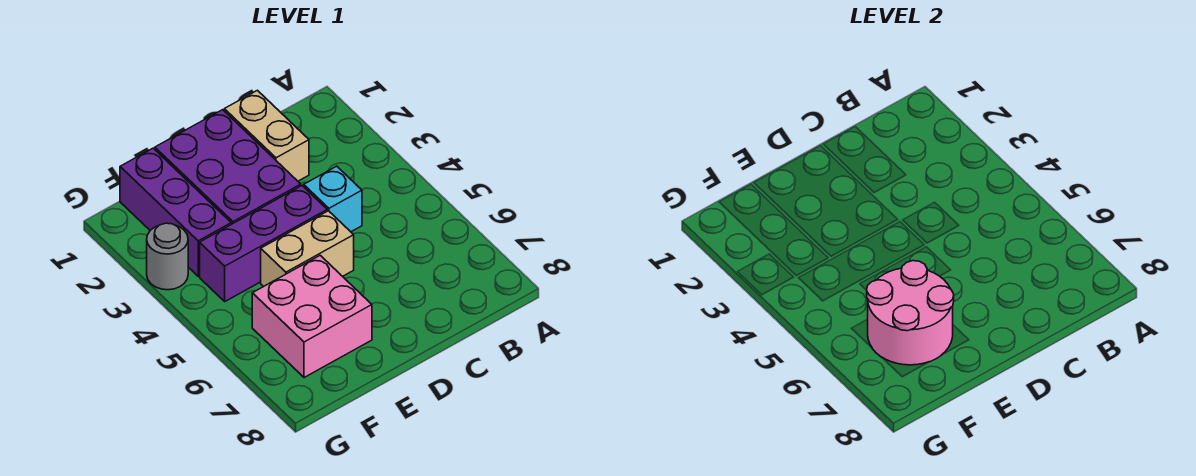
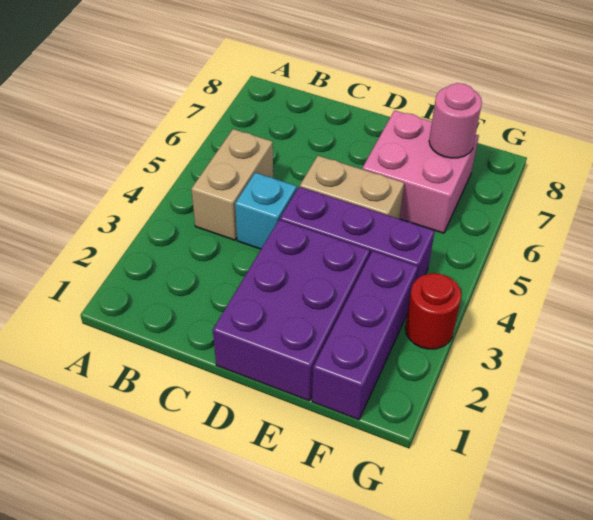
tan 1x2 brick [224,90,309,181] -> tan 1x2 brick moved to [191,129,273,240]
pink 2x2 round brick [867,261,954,365] -> pink 1x1 round brick [429,83,482,158]
grey 1x1 round brick [147,223,188,290] -> red 1x1 round brick [405,273,461,349]

